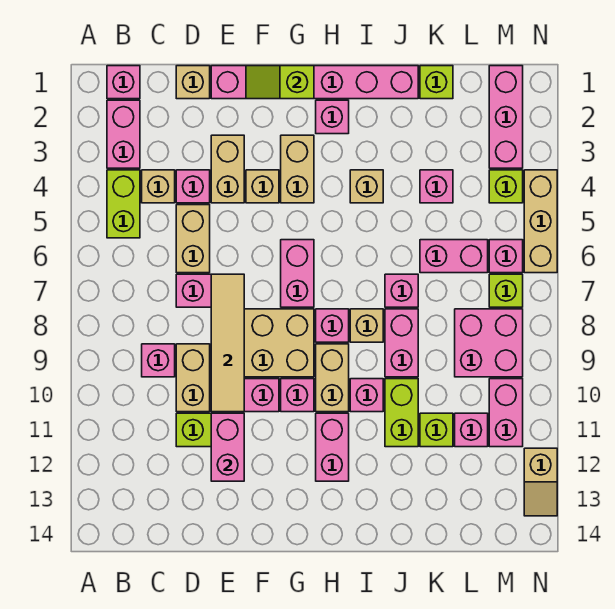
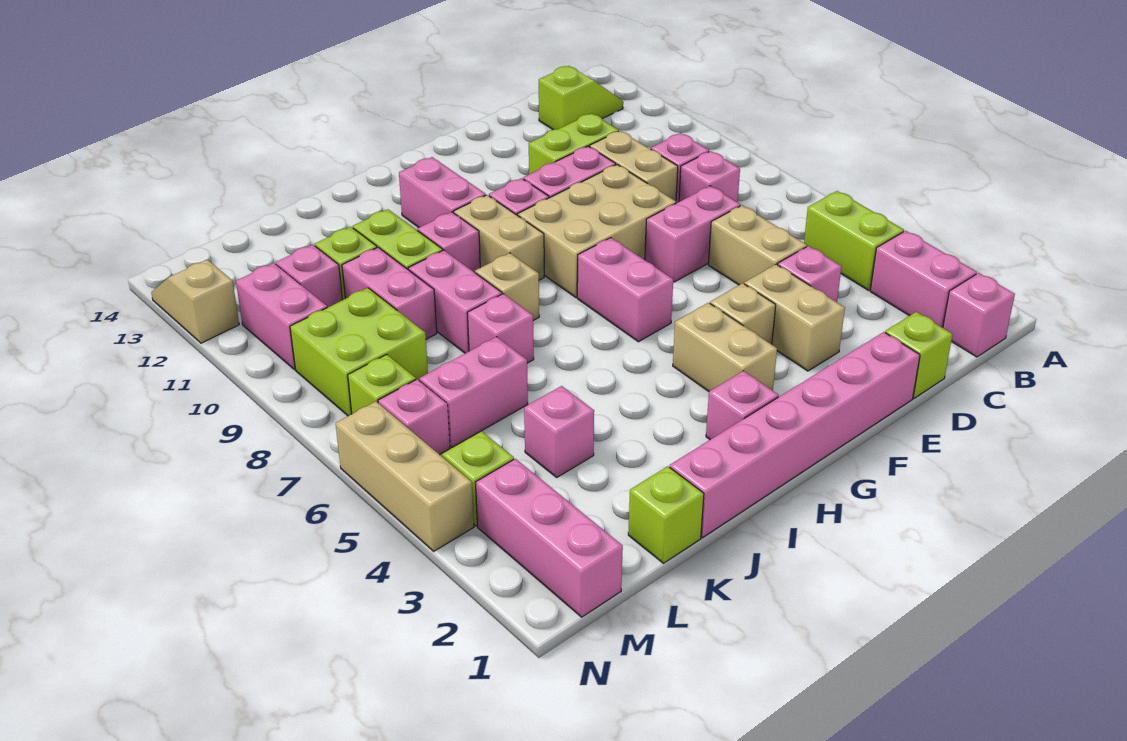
tan 1x1 brick [142,170,175,203] -> none
tan 1x1 brick [176,66,210,99] -> lime 1x1 brick [885,312,953,398]
tan 1x4 tile [211,274,244,412] -> none
pink 1x2 brick [211,413,244,481] -> pink 1x2 brick moved to [342,247,437,339]
lime 1x2 slope [246,66,314,99] -> lime 1x2 slope moved to [539,66,623,130]
pink 1x1 brick [316,309,349,342] -> pink 1x1 brick moved to [679,151,740,202]
tan 1x1 brick [350,170,383,203] -> none
pink 2x2 brick [455,309,523,377] -> lime 2x2 brick [290,288,428,416]

